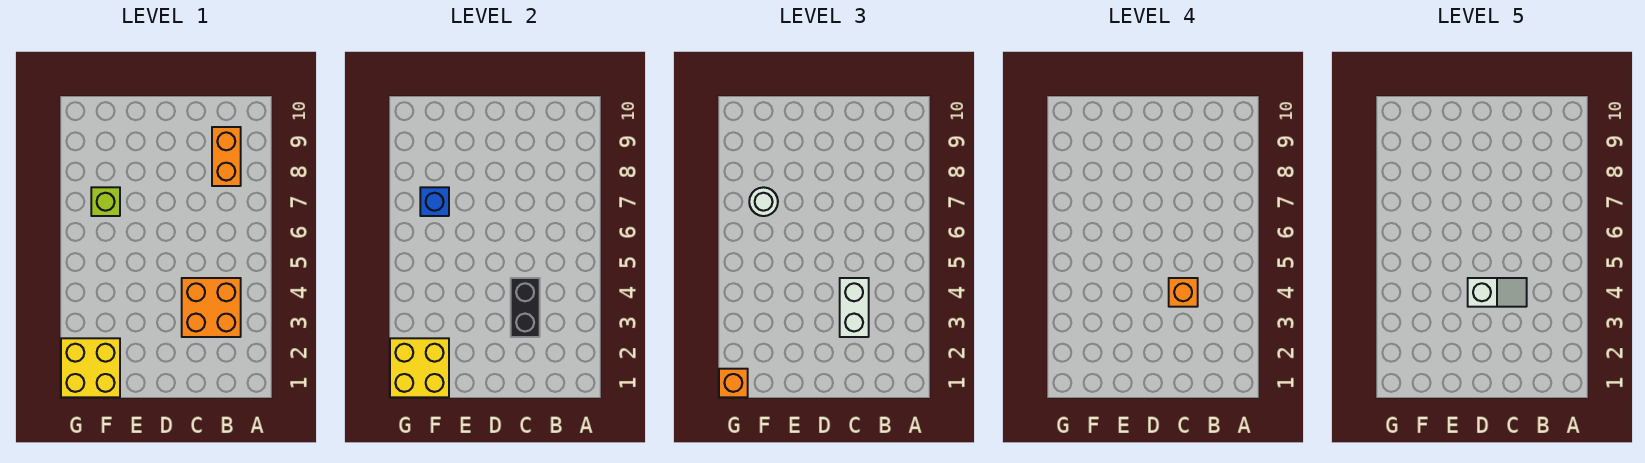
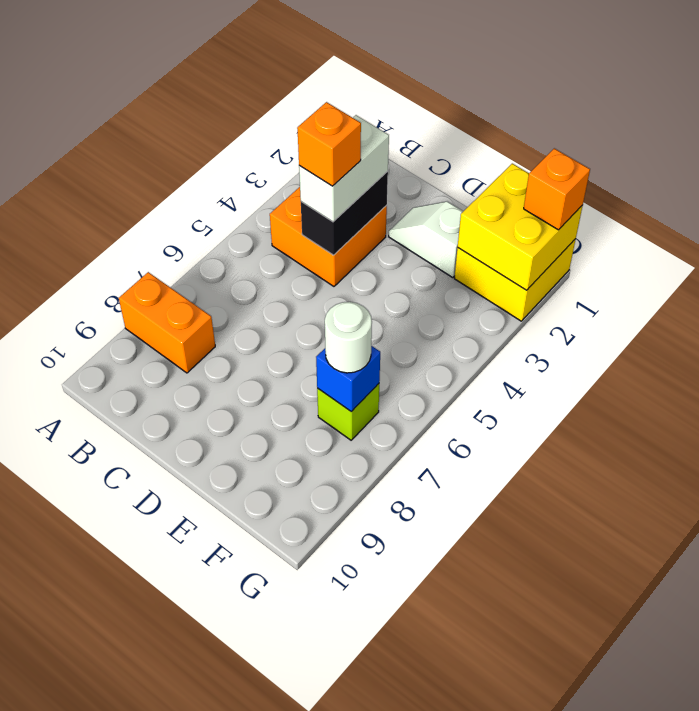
orange 1x2 brick [212,127,241,186] -> orange 1x2 brick turned to [119,272,215,373]
white 1x2 slope [1468,278,1527,307] -> white 1x2 slope moved to [389,202,463,277]

